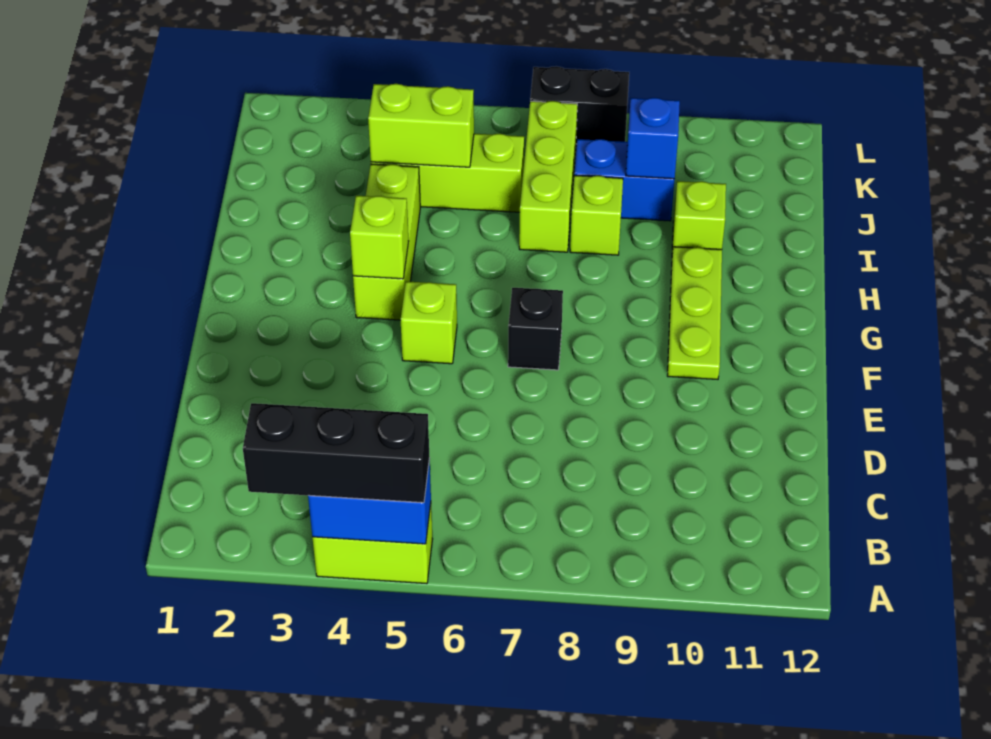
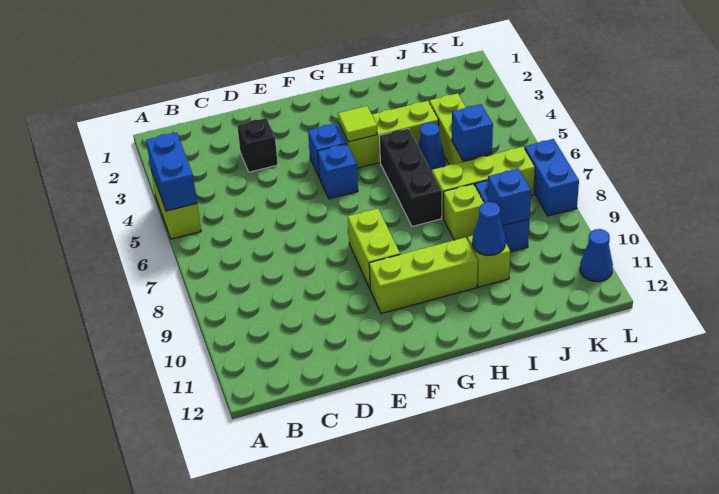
black 1x3 brick [243,403,430,503] -> black 1x3 brick moved to [380,128,442,226]
none -> blue 1x1 brick [308,123,347,177]
lime 1x1 brick [401,281,457,364] -> blue 1x1 brick [318,144,358,199]
black 1x1 brick [508,288,563,370] -> black 1x1 brick moved to [237,118,278,172]
lime 1x3 plate [667,247,722,379] -> lime 1x3 brick [369,237,478,314]
lime 1x1 brick [350,196,409,279] -> lime 1x1 tile [338,106,377,142]
none -> blue 1x1 cone [418,122,445,172]
none -> blue 1x1 cone [472,202,505,256]
lime 1x2 brick [368,84,474,167] -> lime 1x2 brick moved to [348,209,400,288]
none -> blue 1x1 brick [452,104,493,160]
black 1x2 brick [530,66,629,144] -> blue 1x2 brick [525,139,579,216]
none -> blue 1x1 cone [580,229,613,282]

